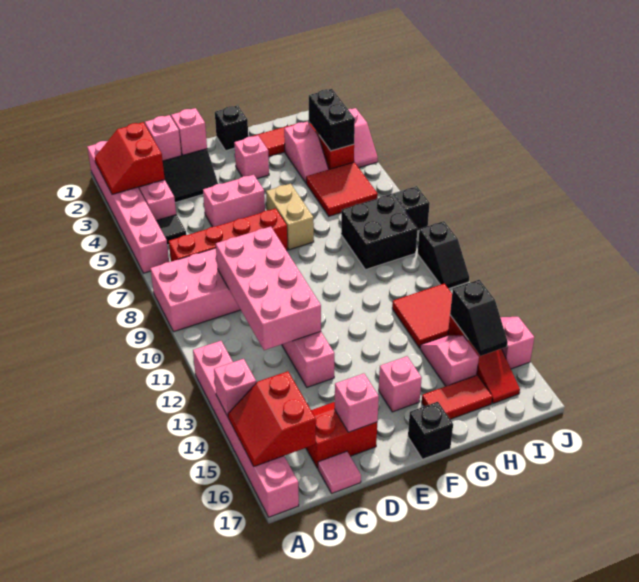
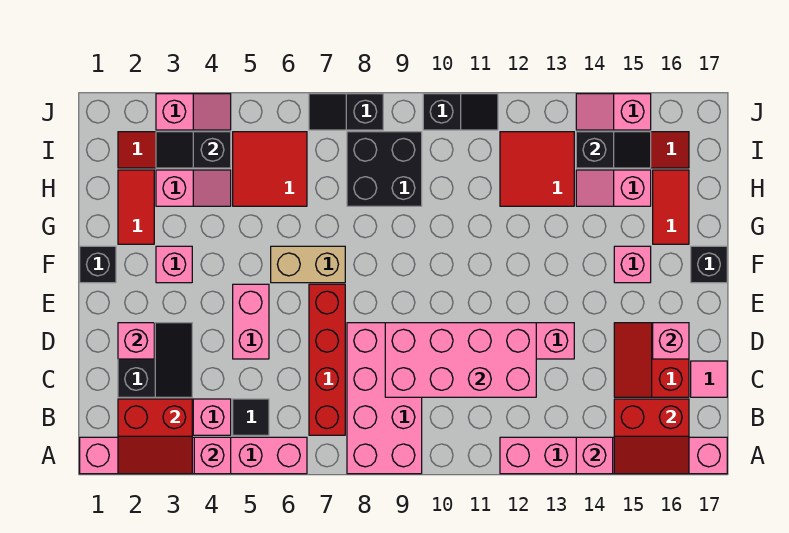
pink 1x1 brick [145,115,181,161] -> pink 1x1 brick moved to [194,437,231,474]
black 1x2 brick [309,89,355,151] -> black 1x2 slope [156,132,231,168]

